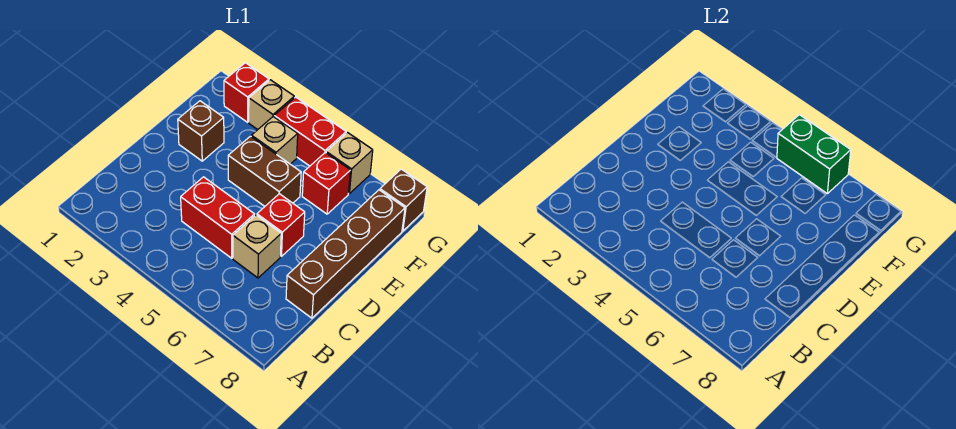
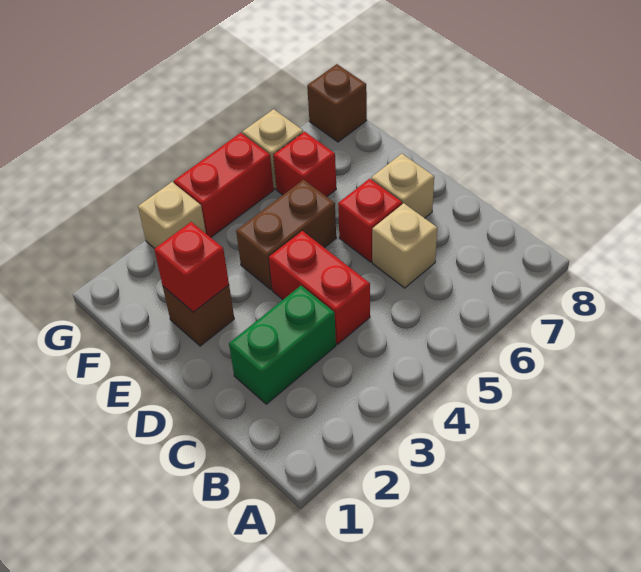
red 1x2 brick [181,177,255,258] -> red 1x2 brick turned to [269,231,370,344]
brown 1x4 brick [286,190,405,318] -> none
tan 1x1 brick [251,117,298,164] -> tan 1x1 brick moved to [371,154,434,218]
red 1x1 brick [224,63,269,122] -> red 1x1 brick moved to [154,222,229,312]
green 1x2 brick [777,115,851,194] -> green 1x2 brick moved to [229,286,336,404]

